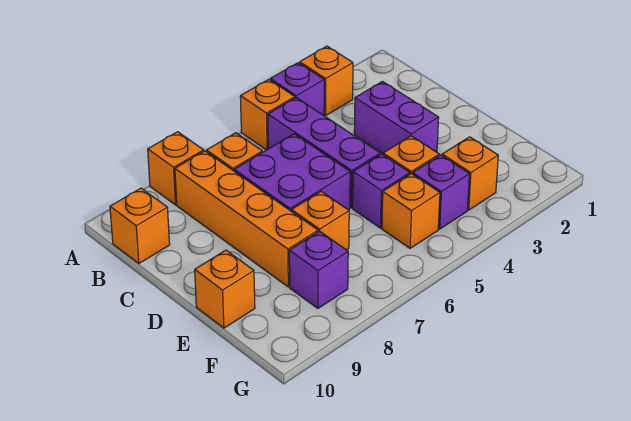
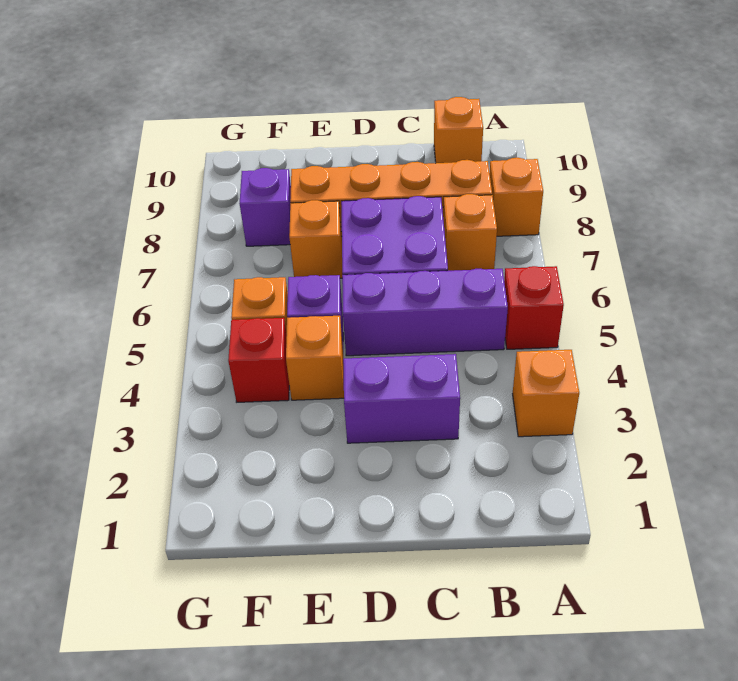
purple 1x1 brick [270,63,324,115] -> none
orange 1x1 brick [240,80,295,150] -> red 1x1 brick [504,266,564,349]
orange 1x1 brick [195,250,255,328] -> none
orange 1x1 brick [442,137,498,210] -> none
purple 1x1 brick [413,155,469,229] -> red 1x1 brick [228,318,289,402]

